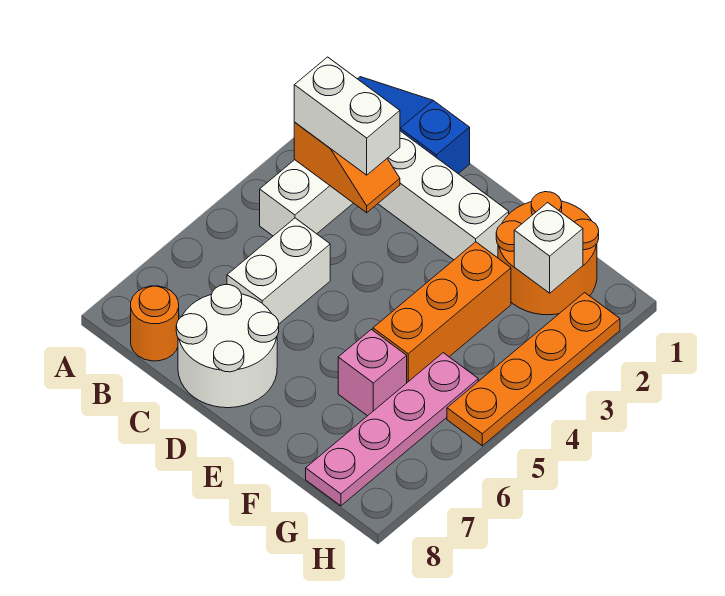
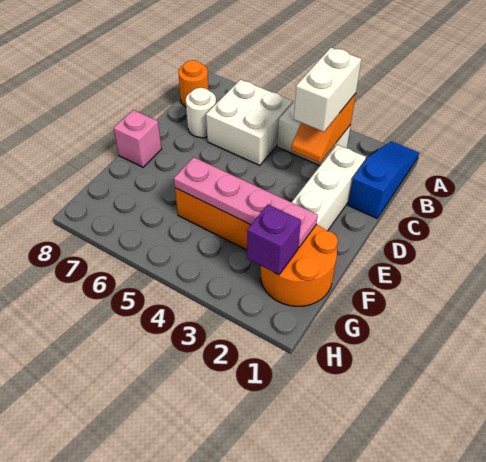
white 1x2 brick [227,218,330,324] -> white 2x2 brick [206,80,293,165]
white 2x2 round brick [176,285,279,408] -> white 1x1 round brick [186,88,216,138]
pink 1x1 brick [338,329,407,416] -> pink 1x1 brick moved to [114,110,162,167]
white 1x1 brick [514,203,583,293] -> purple 1x1 brick [247,204,301,275]
pink 1x4 plate [306,353,478,506] -> pink 1x4 plate moved to [174,157,318,248]
orange 1x4 plate [447,293,620,446] -> none

